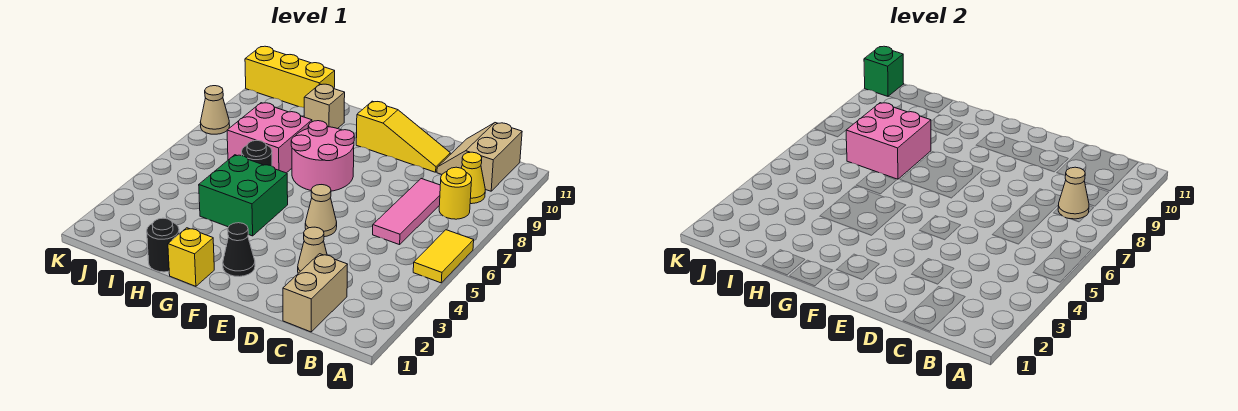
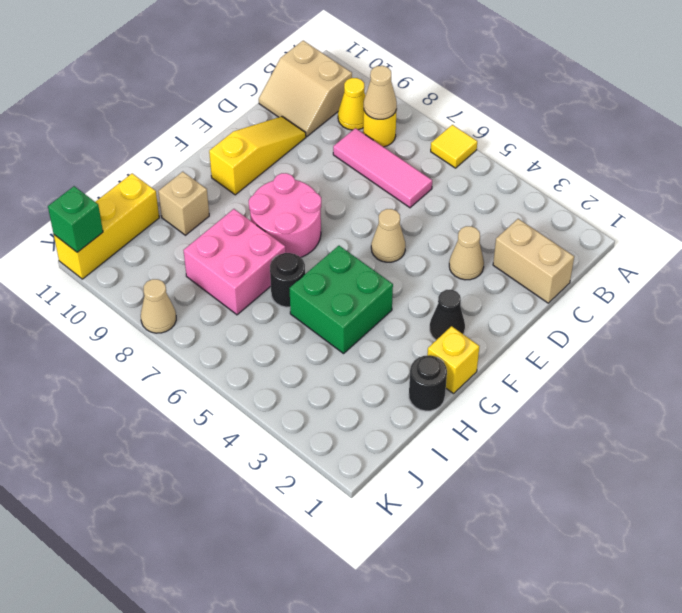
yellow 1x2 tile [413,230,474,283] -> yellow 1x1 tile [431,125,477,168]
pink 2x2 brick [846,103,931,179] -> none

